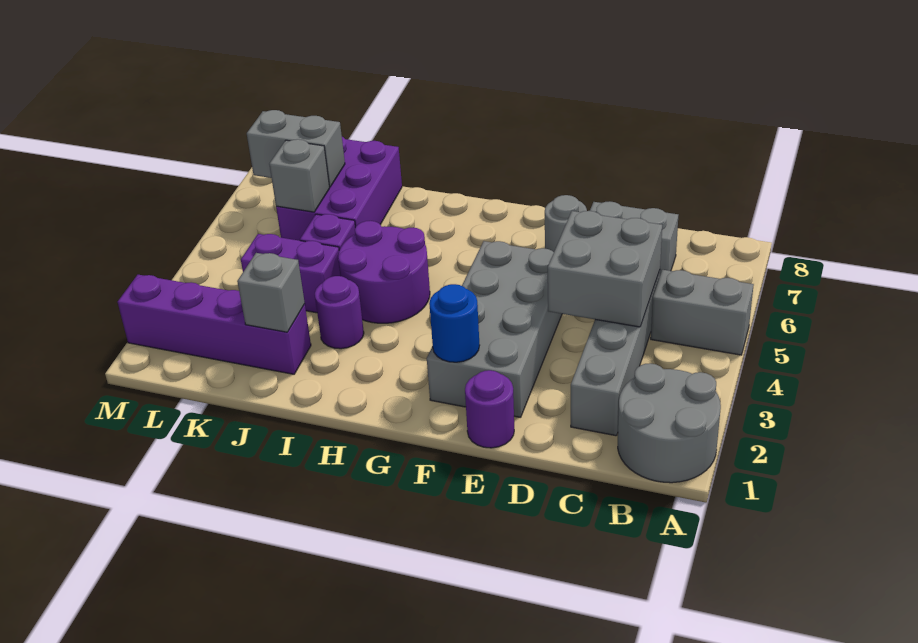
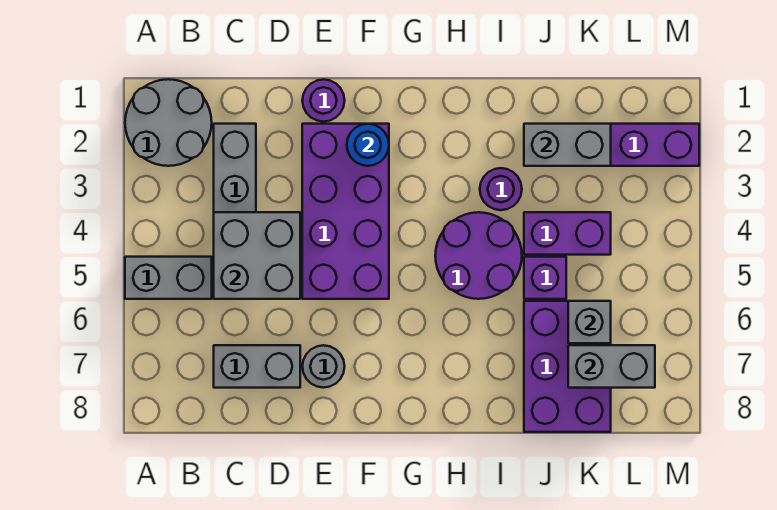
grey 2x4 brick [427,241,562,417] -> purple 2x4 brick [302,124,389,299]
grey 1x1 brick [237,253,305,332] -> grey 1x2 brick [524,124,611,166]

